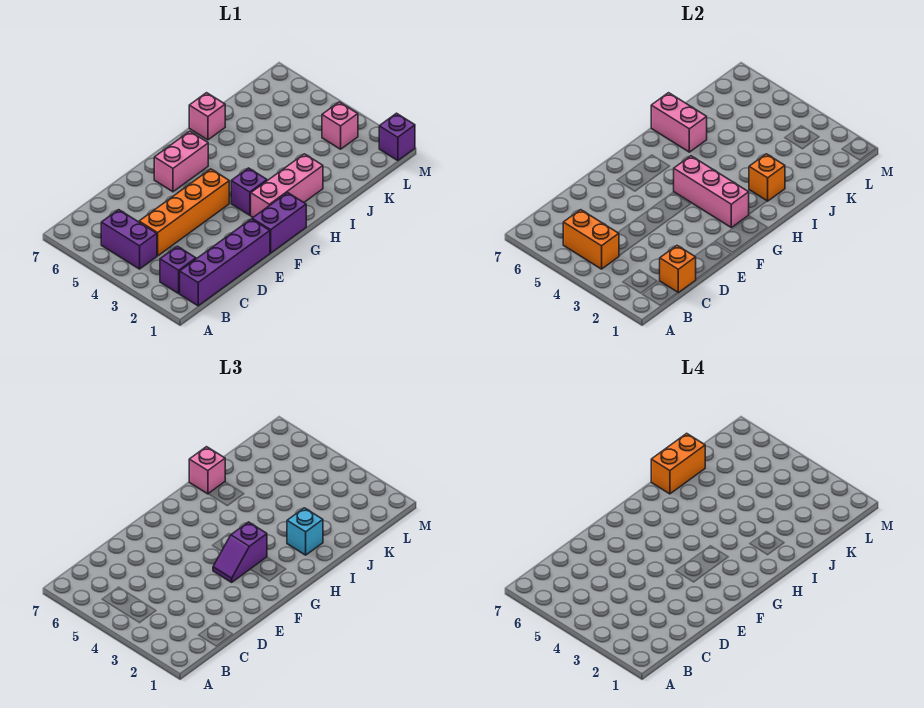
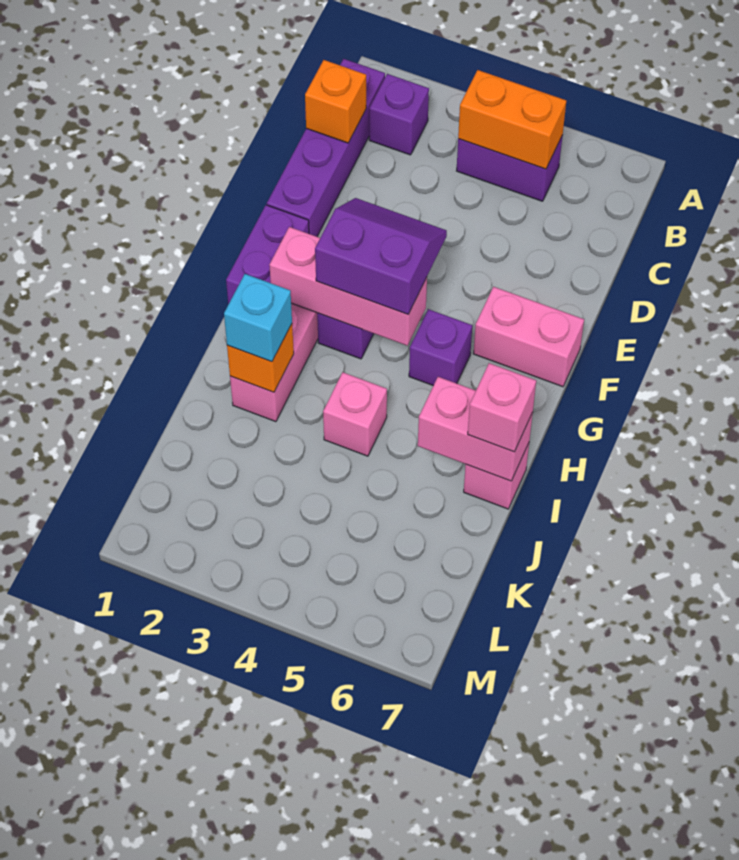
orange 1x4 brick [139,169,229,256] -> none
purple 1x2 slope [213,522,267,582] -> purple 2x2 slope [315,198,447,314]
pink 1x2 brick [154,131,208,192] -> pink 1x2 brick turned to [473,287,584,387]
orange 1x2 brick [651,433,705,494] -> none
pink 1x1 brick [322,102,358,149] -> pink 1x1 brick moved to [323,372,387,456]
purple 1x1 brick [379,113,415,161] -> purple 1x1 brick moved to [409,309,472,386]

